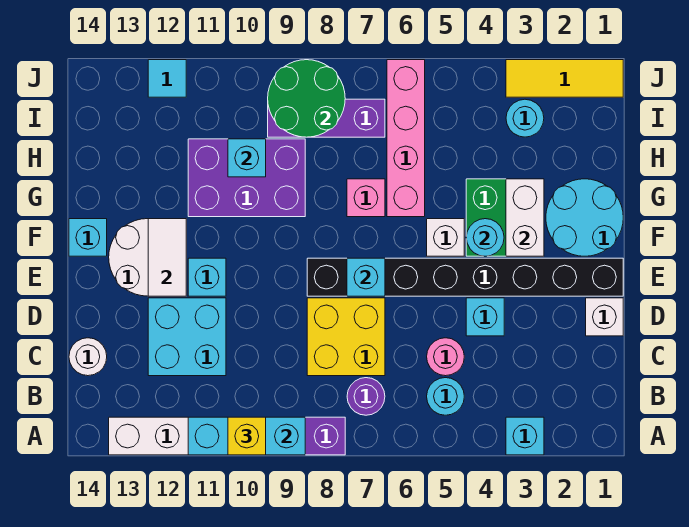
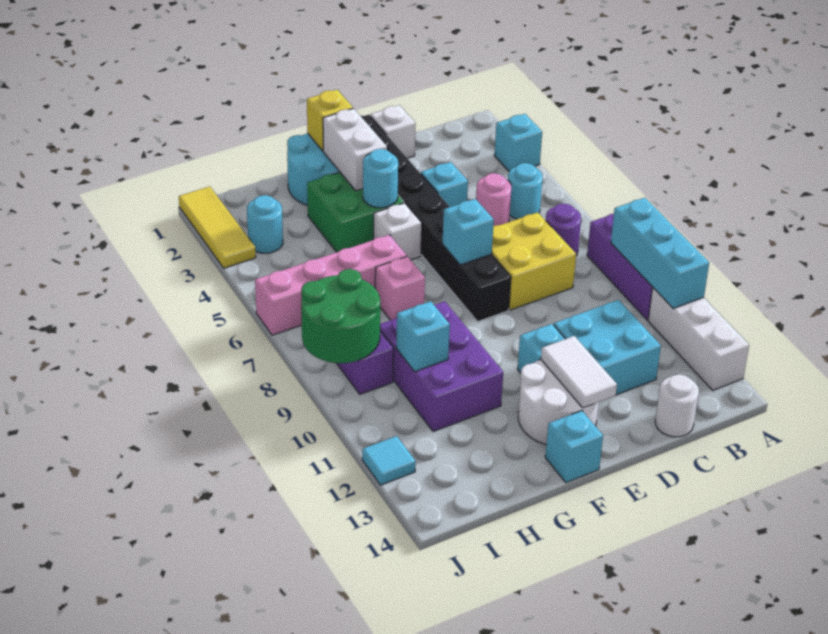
yellow 1x1 brick [228,417,266,455] -> yellow 1x1 brick moved to [307,90,353,151]
white 1x2 tile [148,219,186,296] -> white 1x2 tile turned to [541,336,617,408]
white 1x2 brick [506,179,544,256] -> white 1x2 brick turned to [323,108,387,191]

